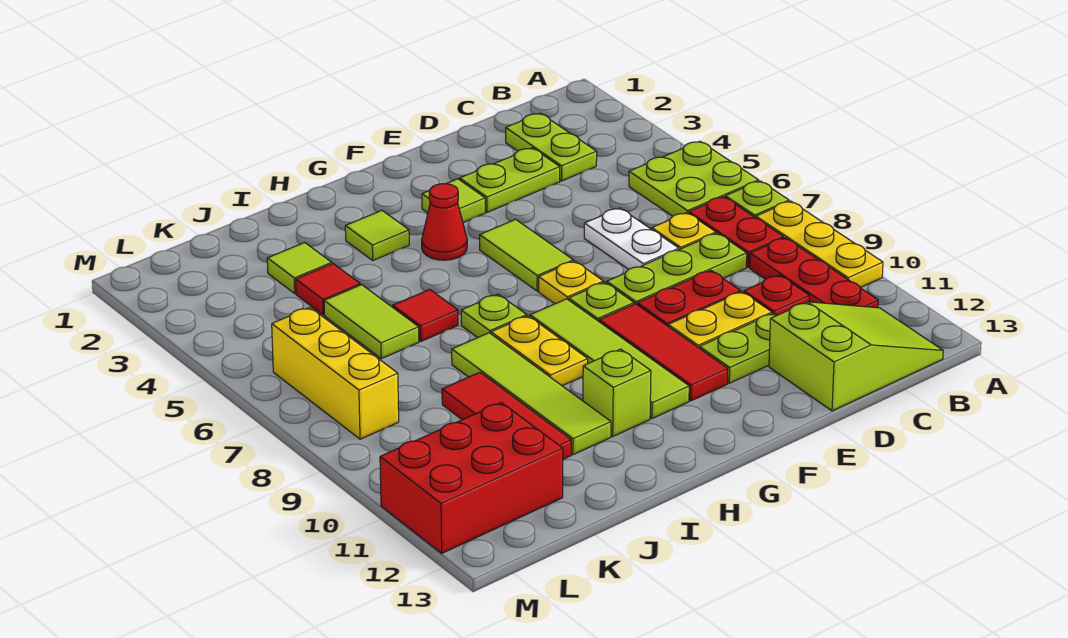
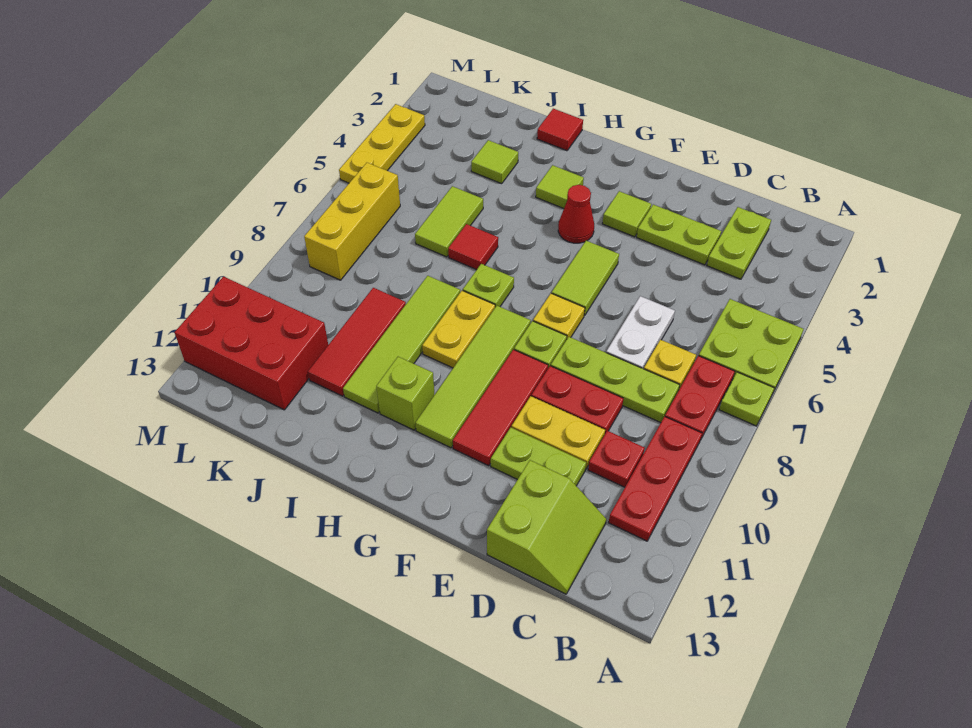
yellow 1x3 plate [756,201,883,288] -> yellow 1x3 plate moved to [339,104,425,183]
lime 2x3 slope [769,302,943,411] -> lime 2x2 slope [487,460,606,594]
red 1x1 tile [296,264,360,315] -> red 1x1 tile moved to [537,109,583,151]

